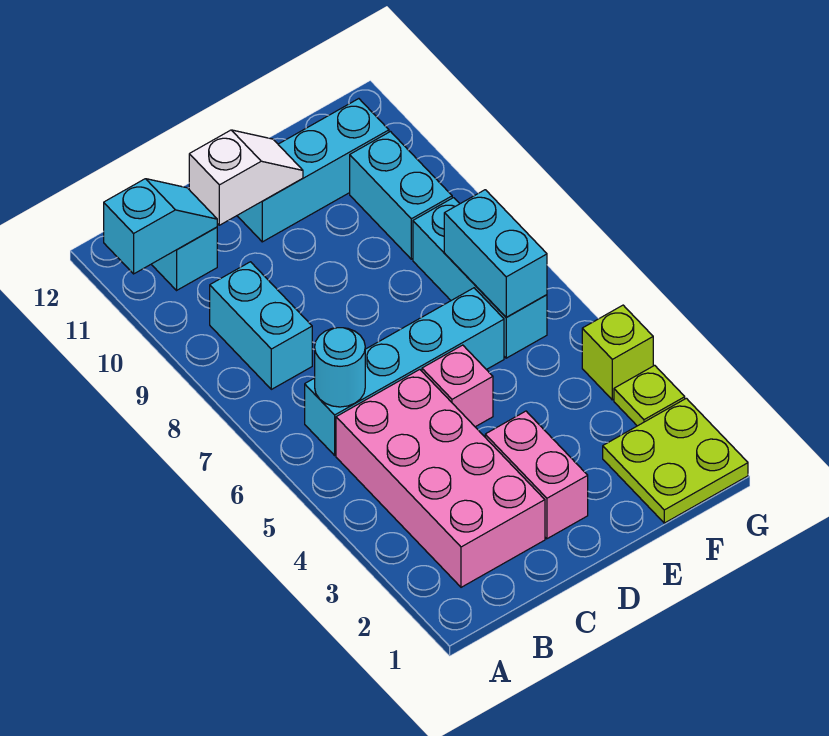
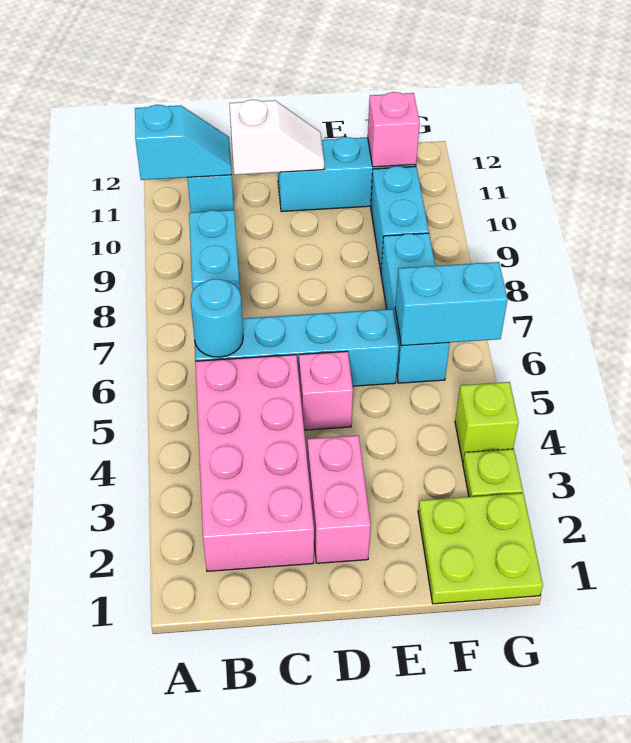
cyan 1x2 brick [444,190,547,317] -> cyan 1x2 brick turned to [395,262,508,346]
none -> pink 1x1 brick [368,92,420,167]

